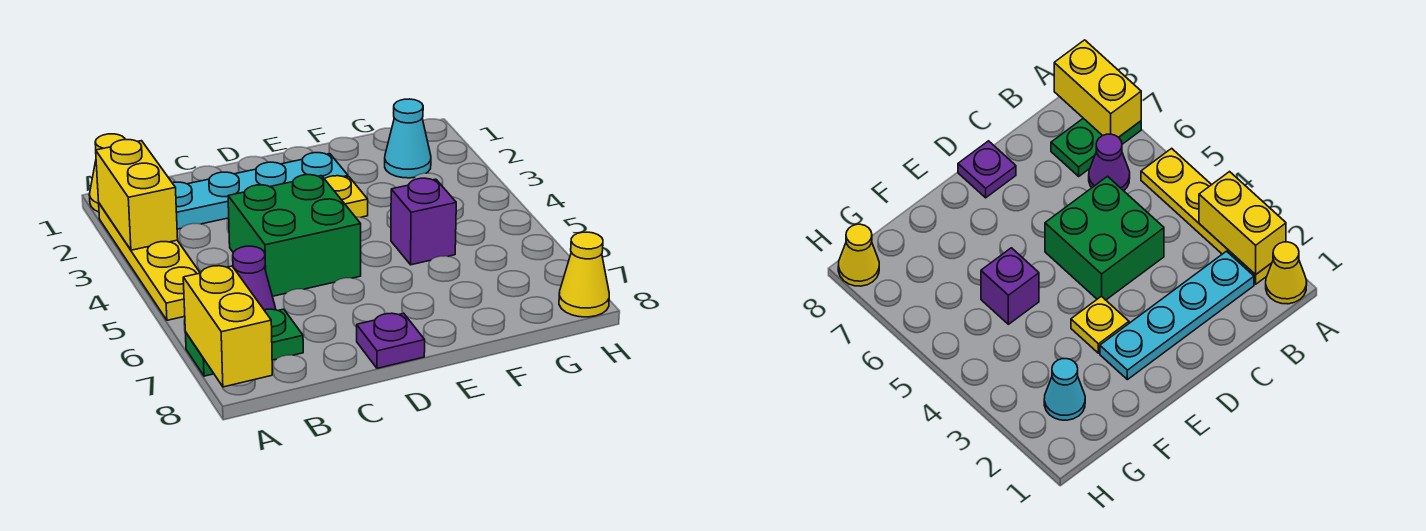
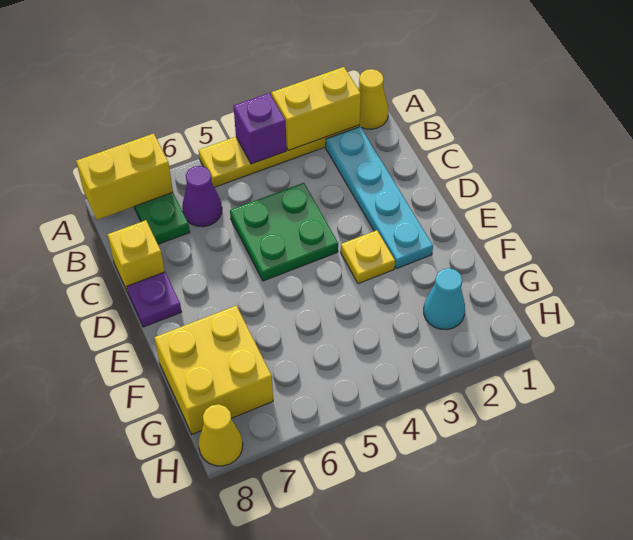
green 2x2 brick [228,175,361,296] -> green 2x2 plate [230,183,338,281]
none -> yellow 1x1 brick [108,220,165,292]
purple 1x1 brick [391,178,456,265] -> purple 1x1 brick moved to [234,93,286,164]
none -> yellow 2x2 brick [154,306,273,434]

